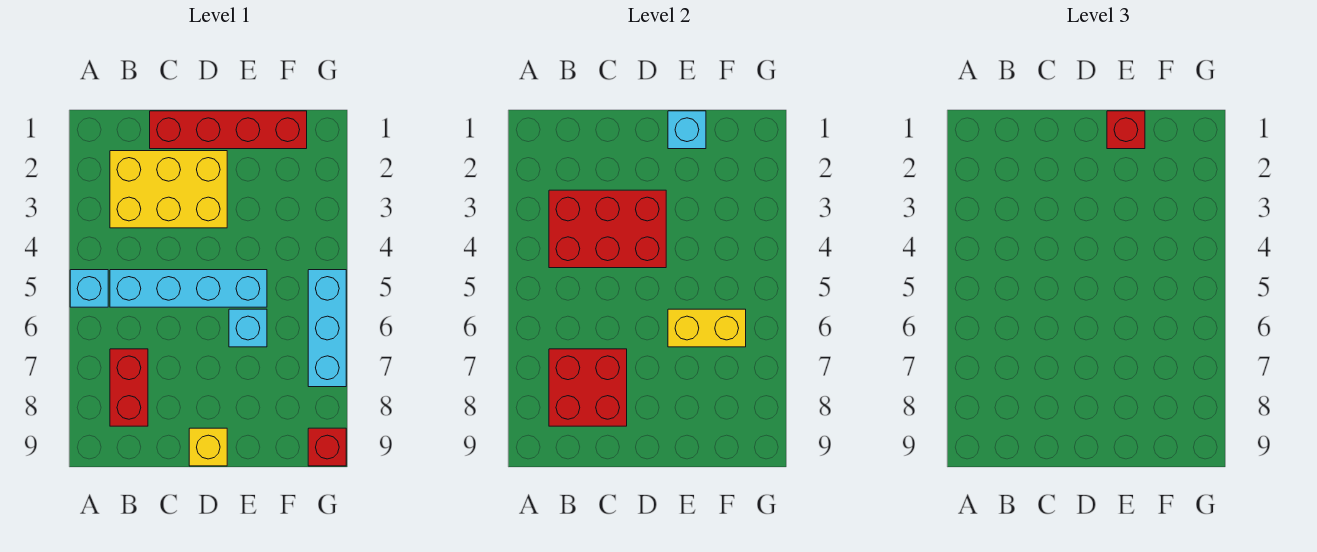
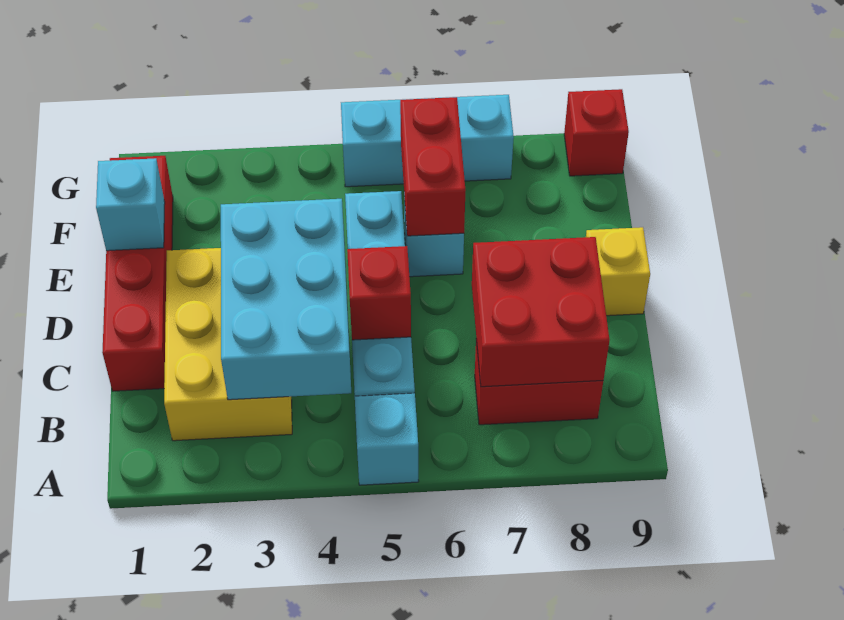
red 2x3 brick [549,190,666,268] -> cyan 2x3 brick [221,199,351,400]
red 1x1 brick [1107,111,1145,149] -> red 1x1 brick moved to [347,246,411,340]
yellow 1x2 brick [668,309,746,347] -> red 1x2 brick [400,97,466,236]

